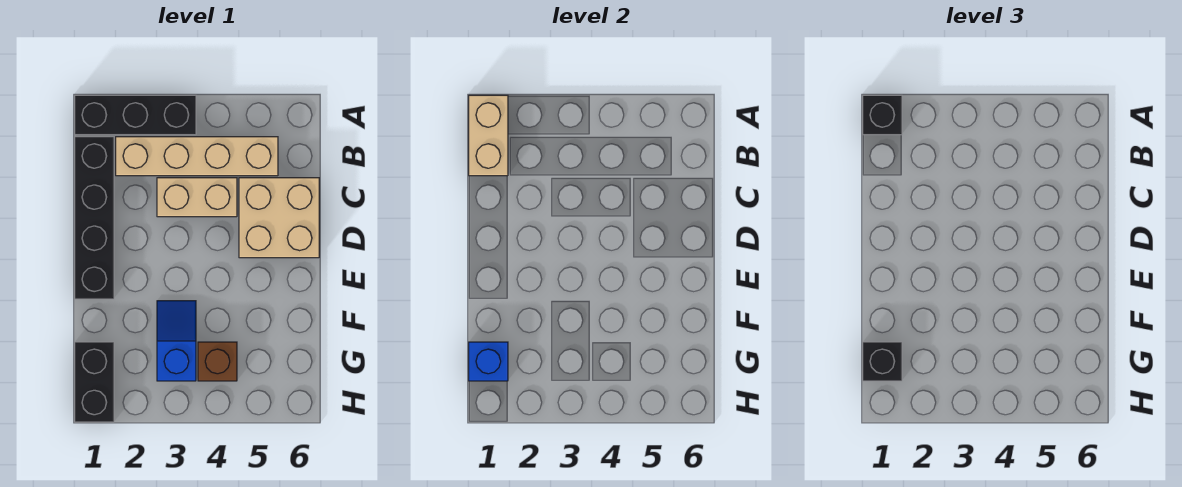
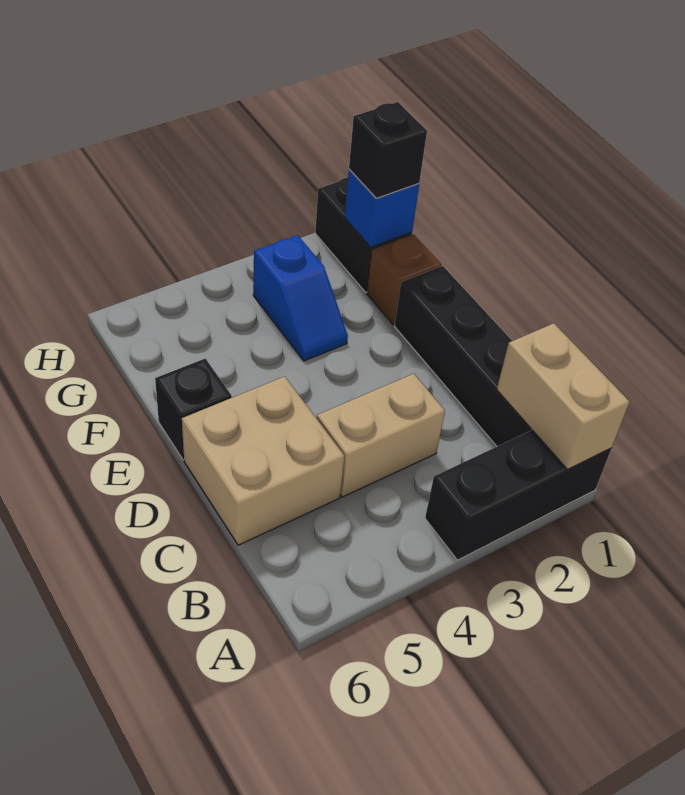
black 1x1 brick [863,95,902,135] -> black 1x1 brick moved to [155,359,232,460]
tan 1x4 brick [116,137,278,176] -> none
brown 1x1 brick [198,342,237,381] -> brown 1x1 brick moved to [367,234,441,325]

